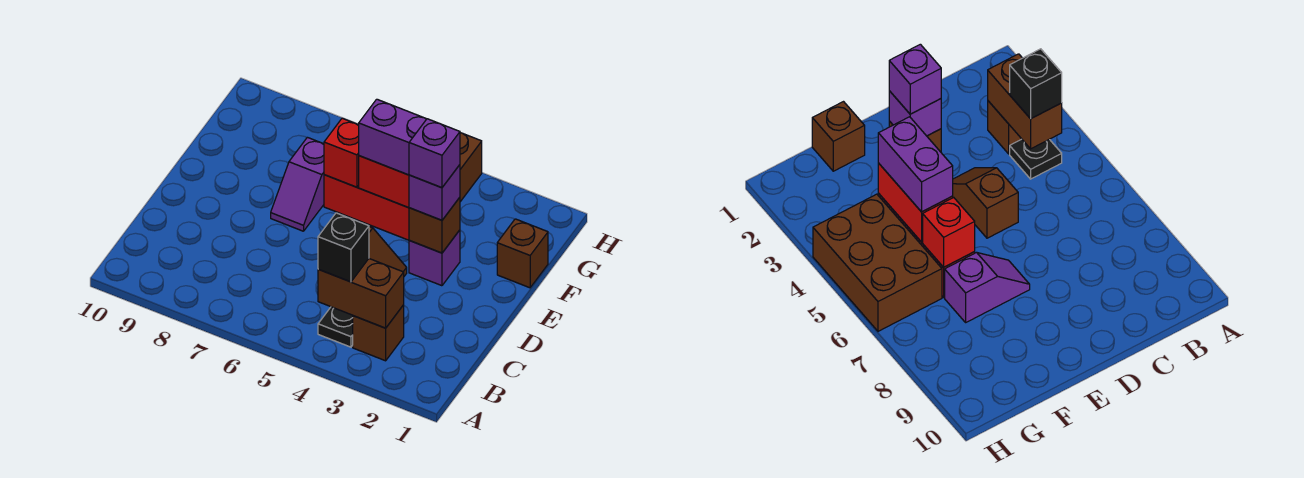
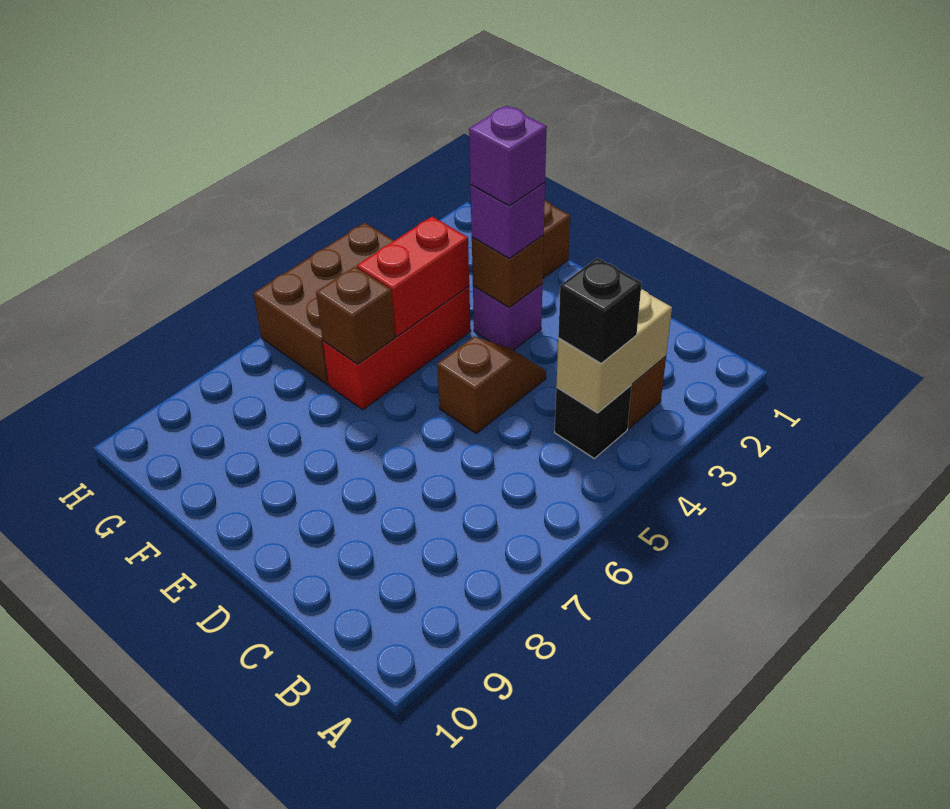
brown 1x2 brick [318,259,404,328] -> tan 1x2 brick [556,289,672,413]
black 1x1 plate [318,307,353,347] -> black 1x1 brick [555,385,632,458]
purple 1x2 slope [271,137,324,231] -> none
purple 1x2 brick [359,99,426,175] -> none
red 1x1 brick [324,118,359,187] -> brown 1x1 brick [316,267,395,364]

